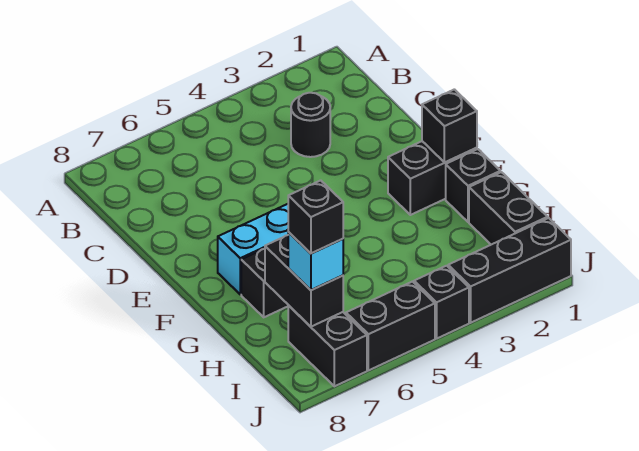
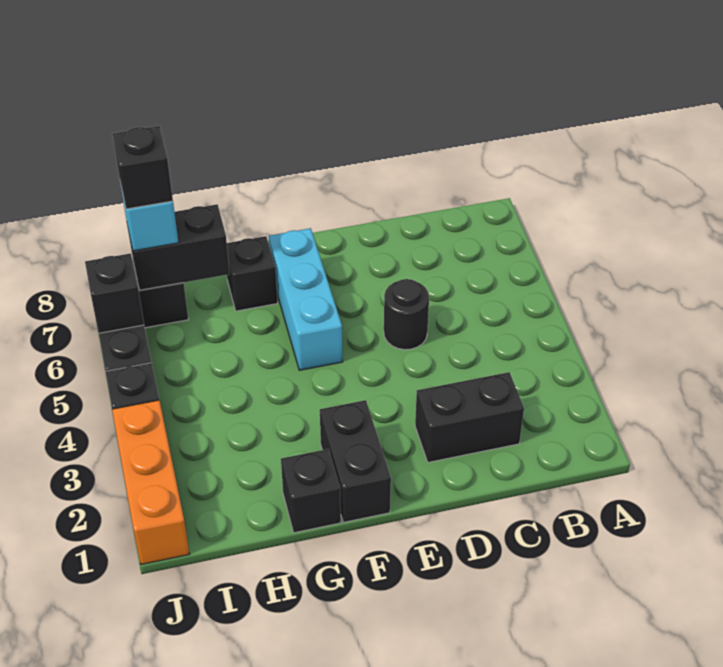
black 1x1 round brick [291,93,330,157] -> black 1x1 round brick moved to [384,279,429,350]
black 1x1 brick [422,89,477,162] -> black 1x1 brick moved to [85,253,144,333]
black 1x2 brick [469,172,548,245] -> black 1x2 brick moved to [415,372,524,462]
black 1x3 brick [448,218,571,323] -> orange 1x3 brick [112,400,189,565]

